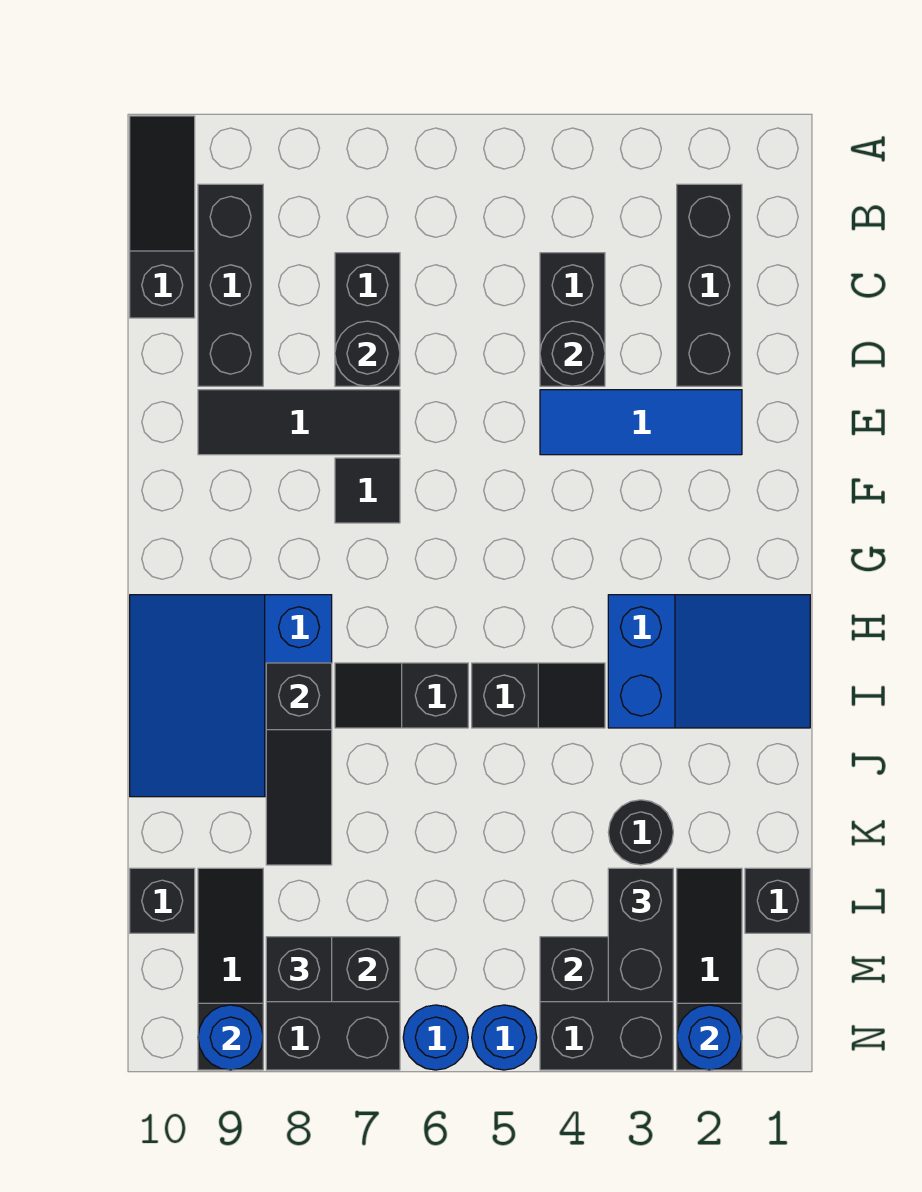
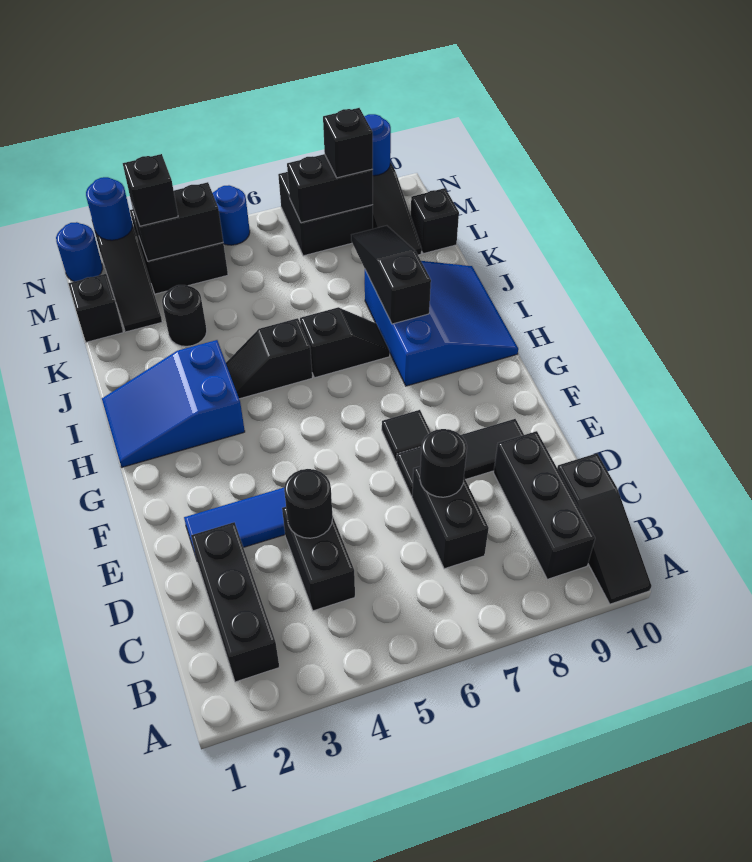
black 1x2 brick [608,868,673,1002] -> black 1x1 brick [123,154,178,226]
blue 1x1 round brick [403,1005,468,1070] -> blue 1x1 round brick moved to [56,222,102,282]

